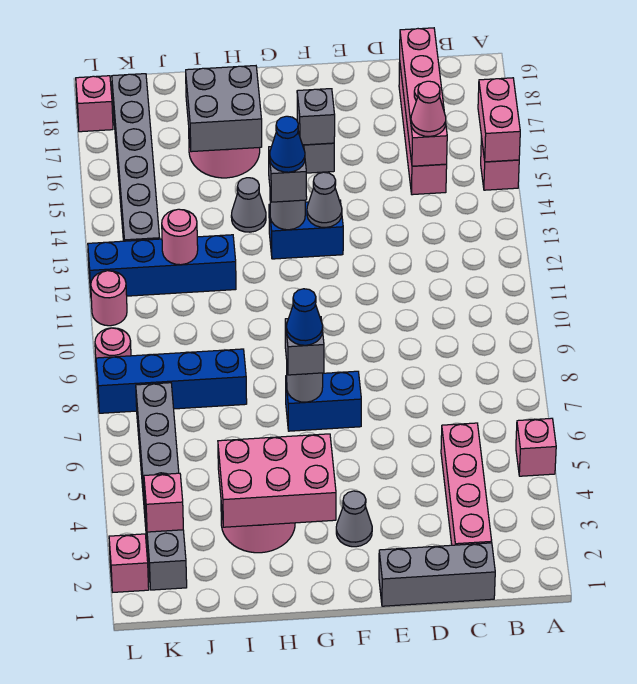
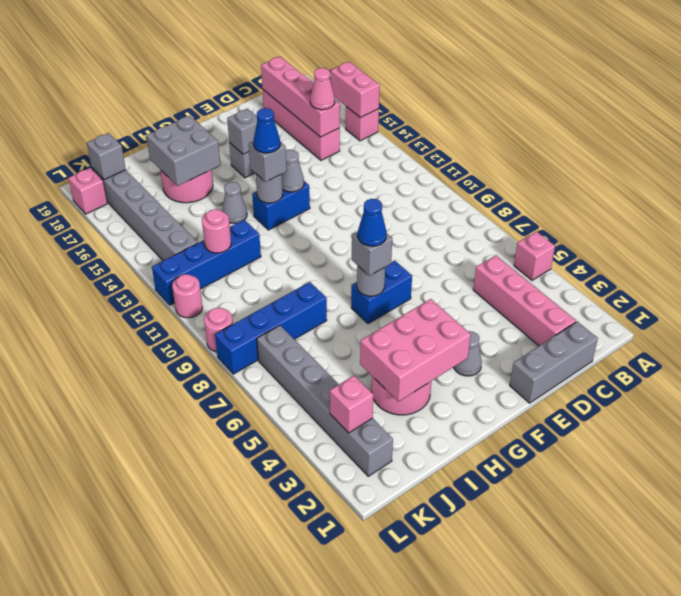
none -> grey 1x1 brick [87,133,126,180]
pink 1x1 brick [109,534,149,592] -> none

